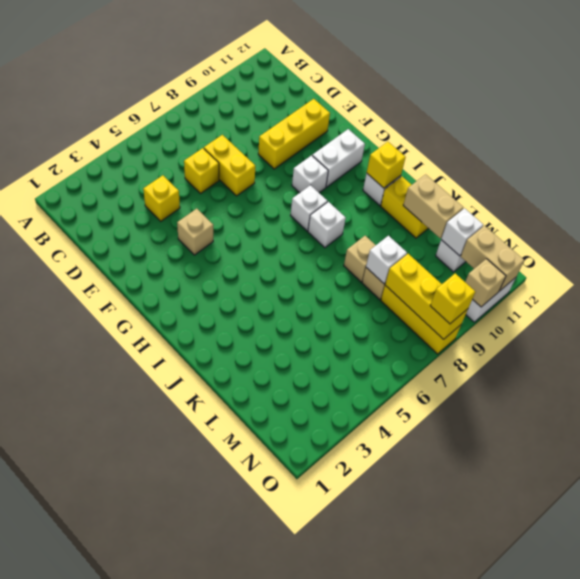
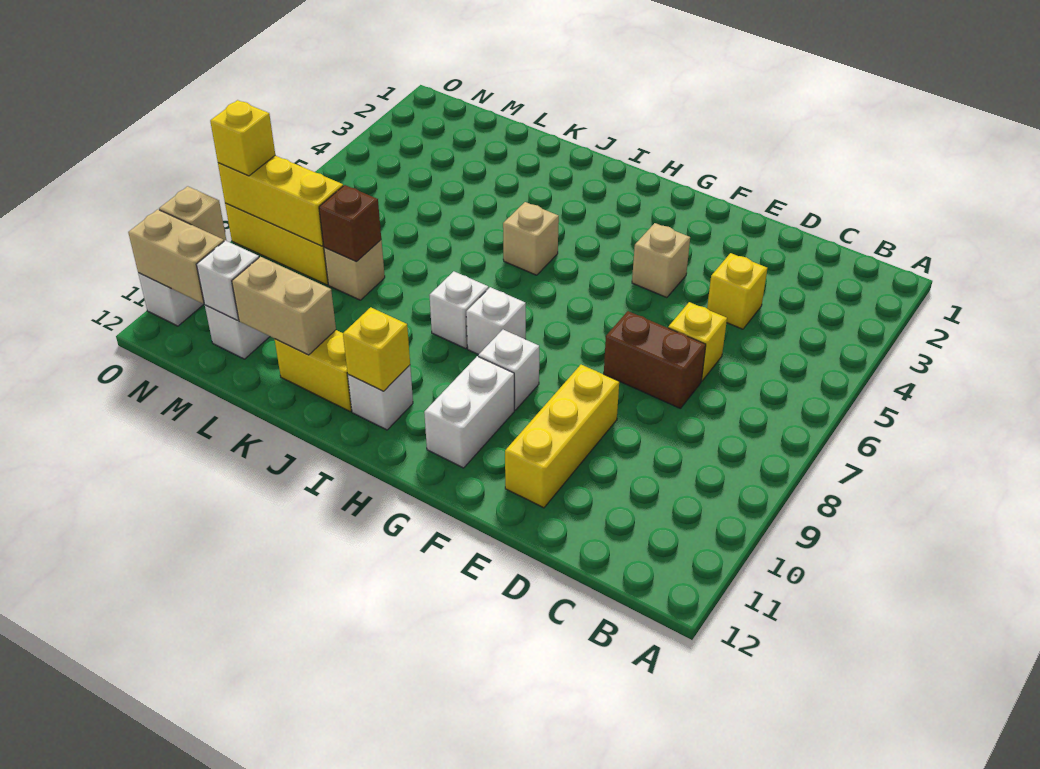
yellow 1x2 brick [204,135,255,196] -> brown 1x2 brick [604,311,706,409]
tan 1x1 brick [344,236,376,282] -> tan 1x1 brick moved to [503,202,559,275]
white 1x1 brick [366,236,407,284] -> brown 1x1 brick [319,185,381,262]

